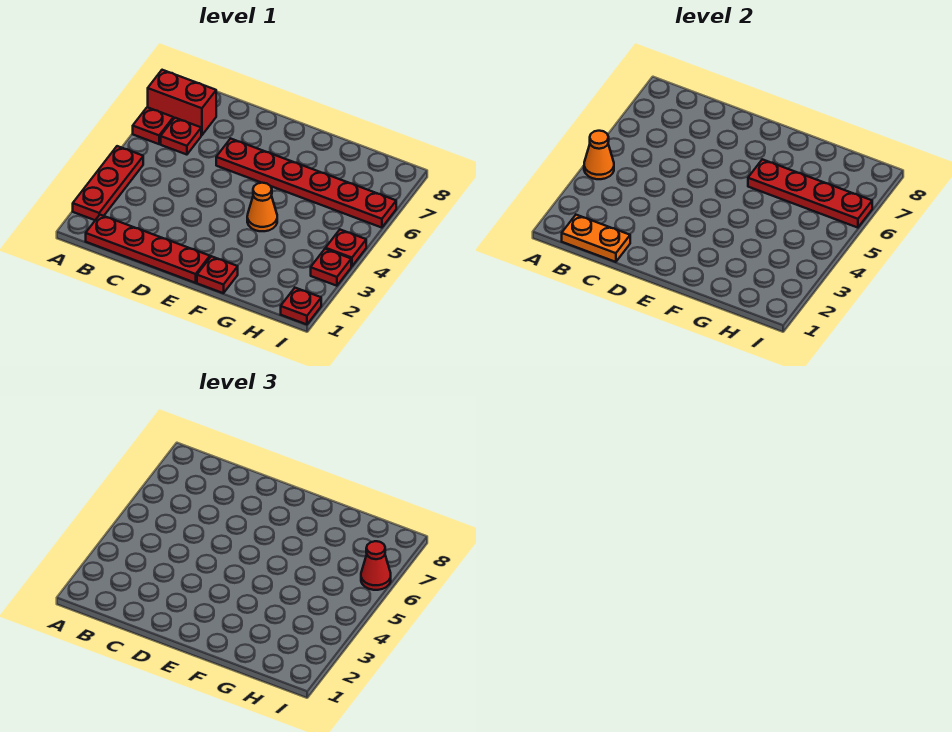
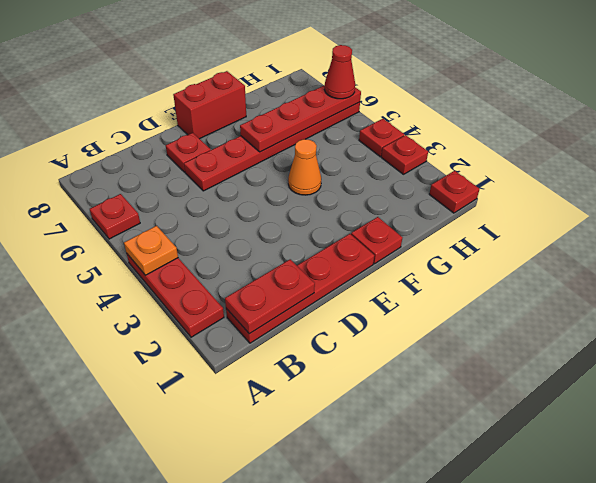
orange 1x1 cone [584,131,614,179] -> orange 1x1 plate [124,226,178,275]
red 1x2 brick [148,70,216,135] -> red 1x2 brick moved to [173,71,246,139]
orange 1x2 plate [562,215,630,262] -> red 1x2 plate [225,259,315,334]
red 1x1 plate [161,118,201,155] -> red 1x1 plate moved to [166,133,211,172]

